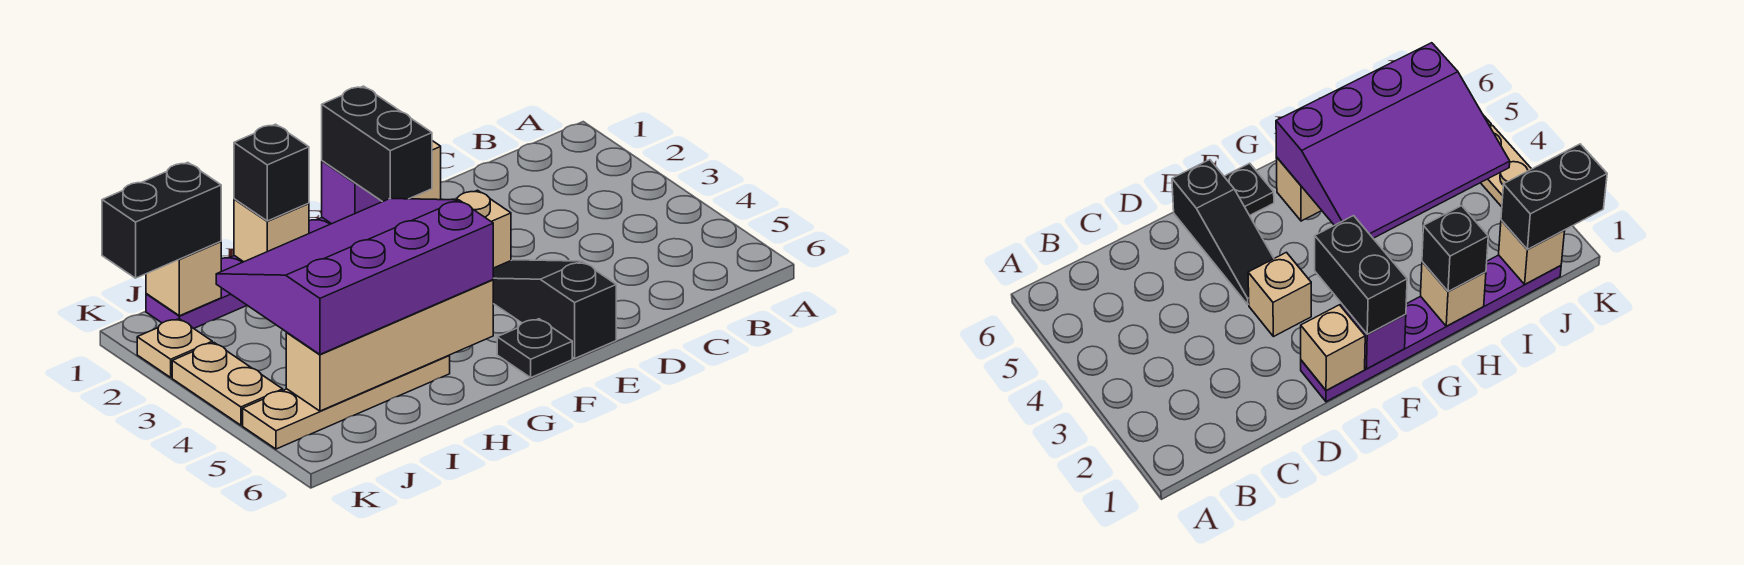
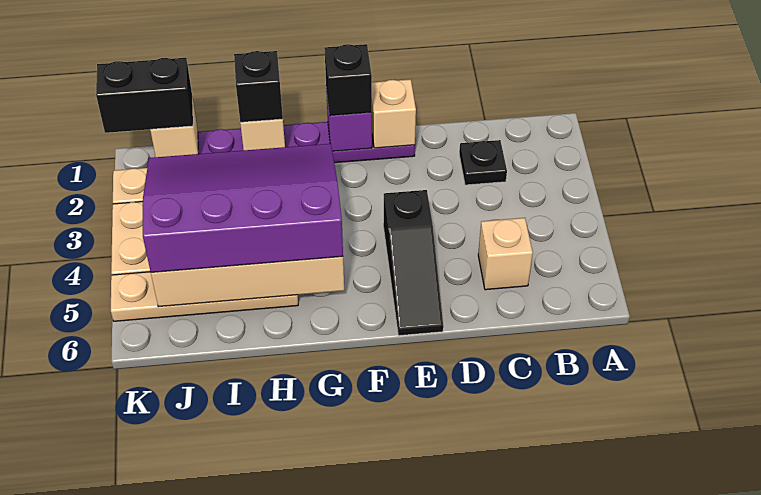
tan 1x1 brick [456,190,511,268] -> tan 1x1 brick moved to [478,218,533,290]
black 1x3 slope [493,260,616,358] -> black 1x3 slope turned to [383,190,443,336]
black 1x2 brick [322,86,432,202] -> black 1x1 brick [325,44,372,116]
black 1x1 plate [497,319,572,377] -> black 1x1 plate moved to [459,140,507,185]

